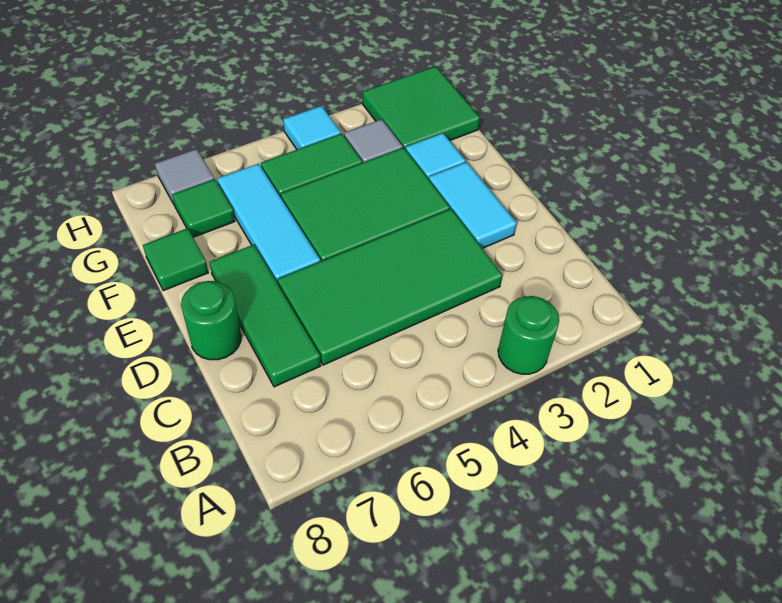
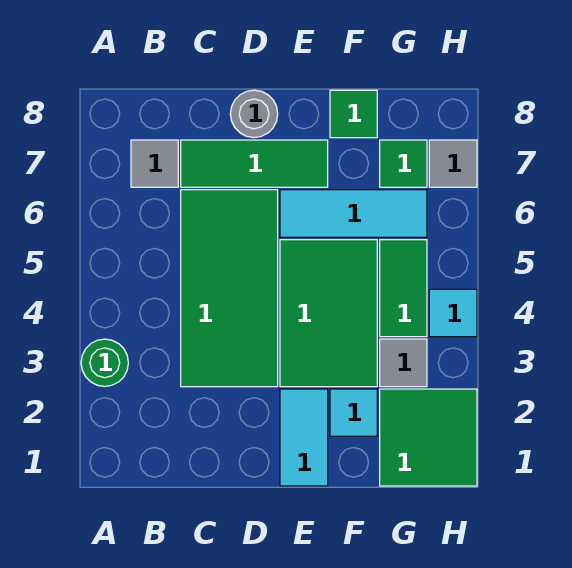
none -> grey 1x1 tile [131,140,178,187]
cyan 1x2 tile [429,162,517,248] -> cyan 1x2 tile turned to [280,389,328,486]
green 1x1 round brick [181,281,241,360] -> grey 1x1 round brick [230,90,278,138]

